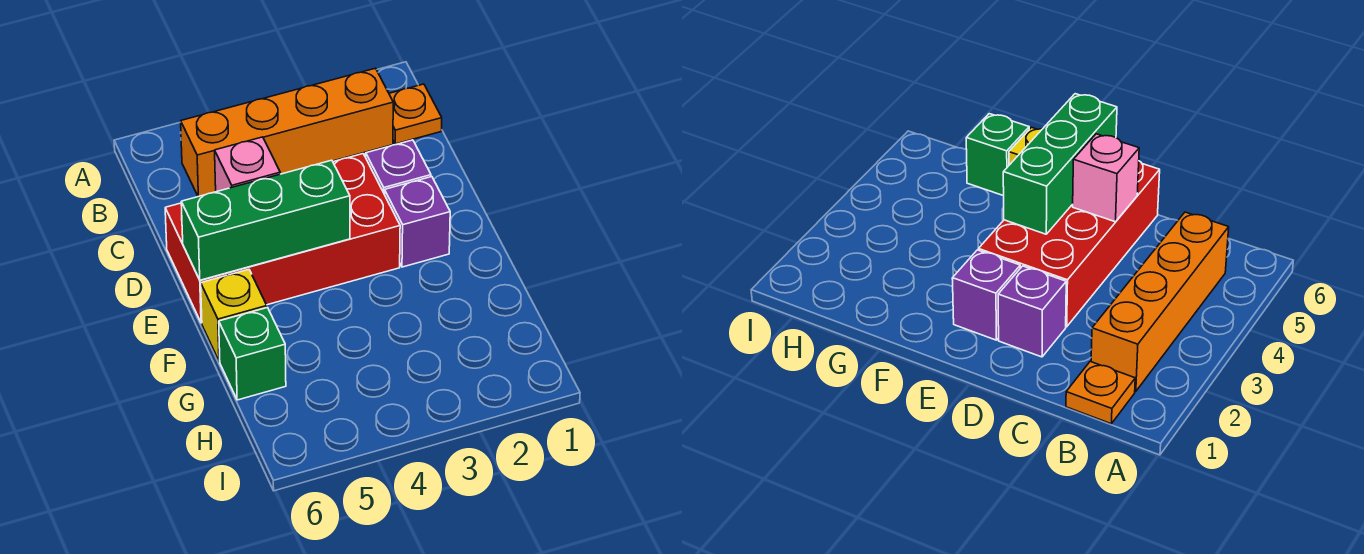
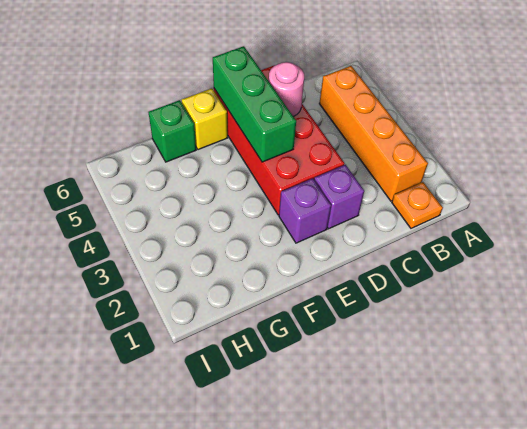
pink 1x1 brick [215,137,280,192] -> pink 1x1 round brick [269,62,304,117]

